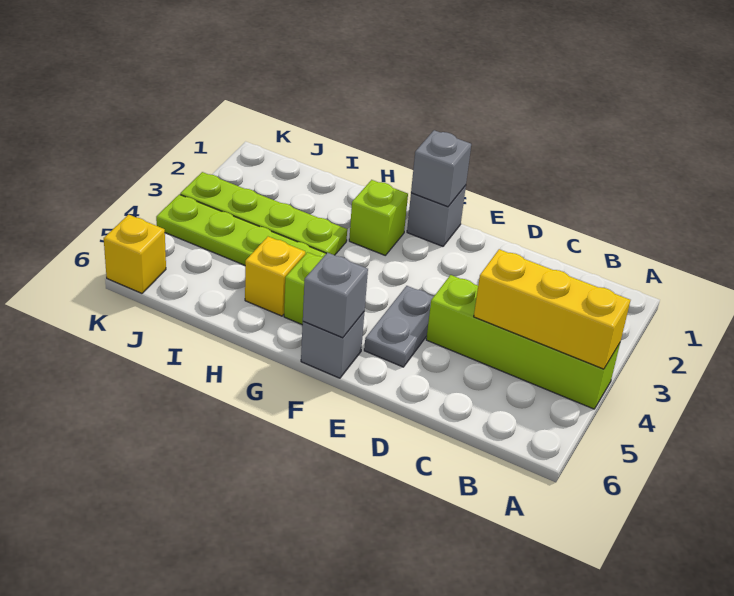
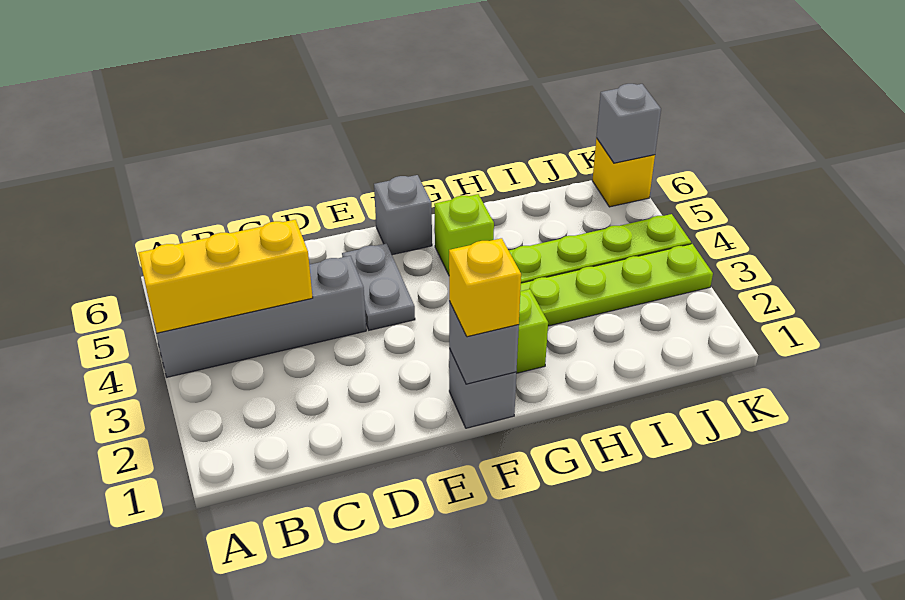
lime 1x4 brick [426,275,620,409] -> grey 1x4 brick [152,256,366,377]
grey 1x1 brick [303,252,368,338] -> grey 1x1 brick moved to [596,84,661,163]
yellow 1x1 brick [245,237,305,316] -> yellow 1x1 brick moved to [449,238,521,337]

